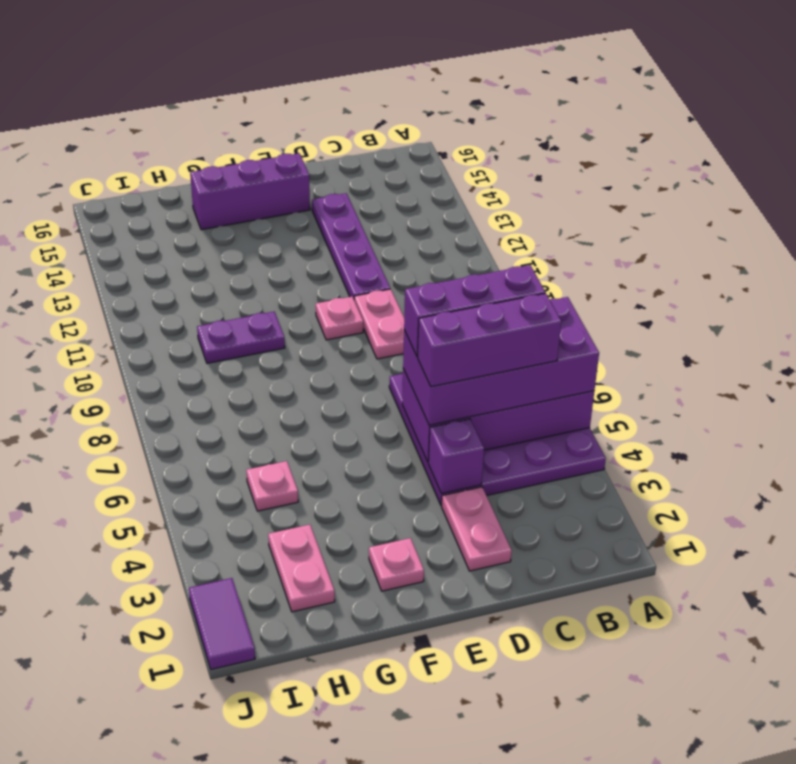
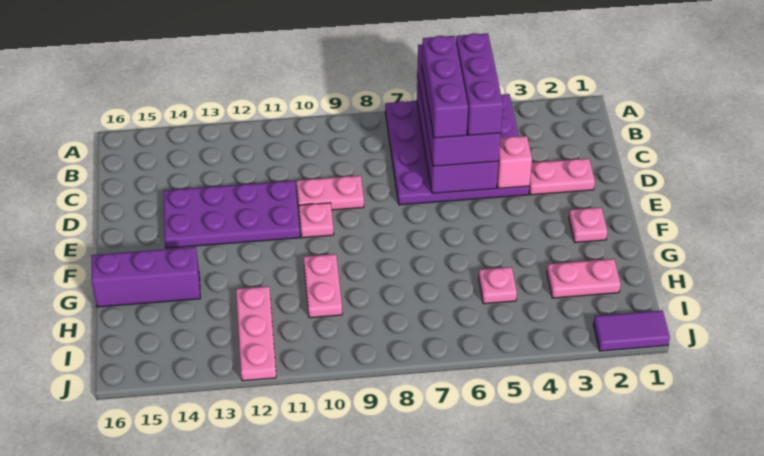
purple 1x1 brick [428,419,484,494] -> pink 1x1 brick [497,136,532,188]
purple 1x4 plate [312,193,390,299] -> purple 2x4 plate [163,181,300,248]
purple 1x3 brick [190,153,310,230] -> purple 1x3 brick turned to [91,247,200,307]
purple 1x2 plate [197,312,285,363] -> pink 1x2 plate [304,254,342,318]
none -> pink 1x3 plate [236,286,276,381]

